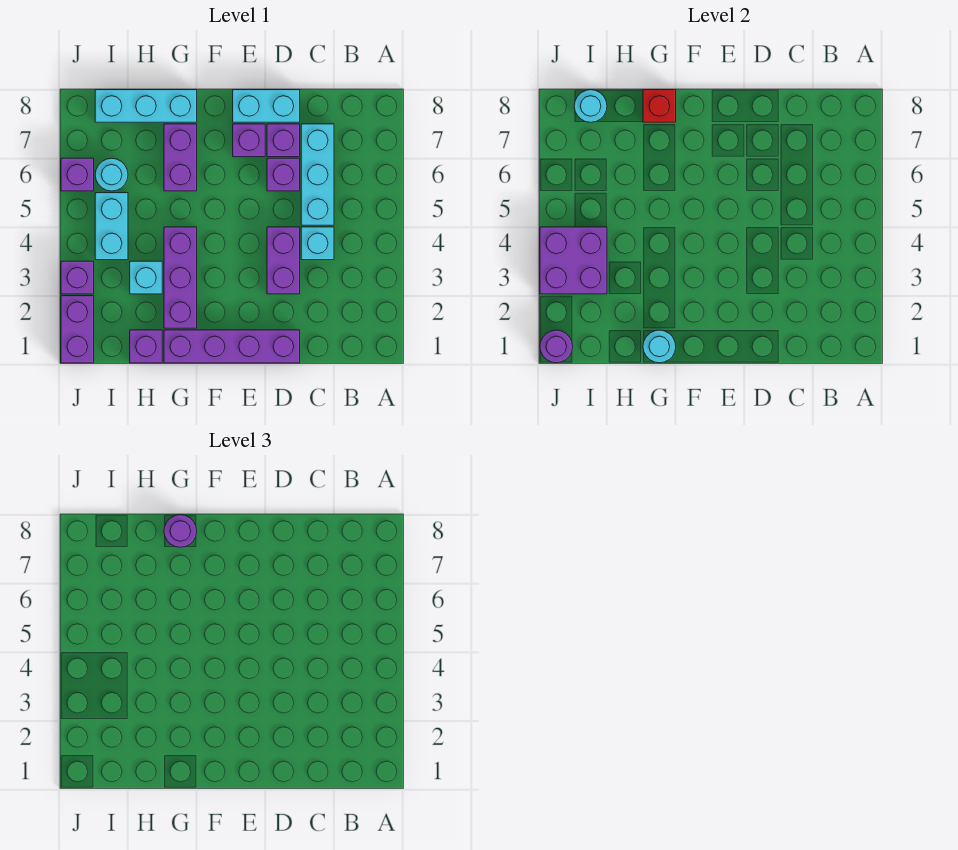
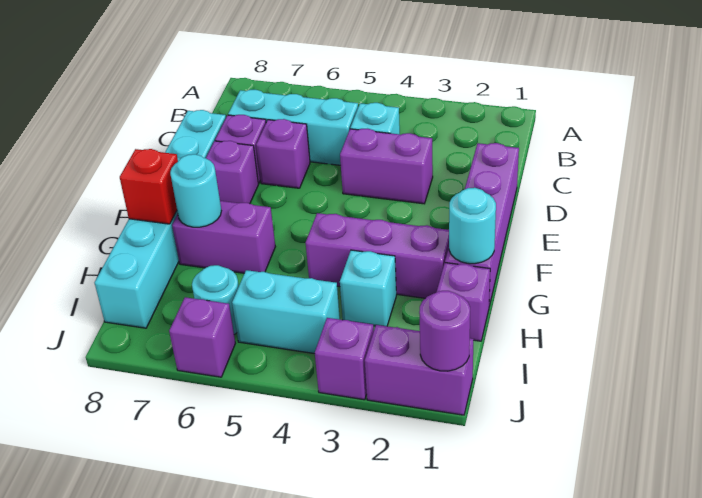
purple 1x1 round brick [164,515,197,547] -> none
purple 2x2 brick [540,227,607,294] -> none
cyan 1x1 round brick [574,90,607,122] -> cyan 1x1 round brick moved to [170,154,221,227]

